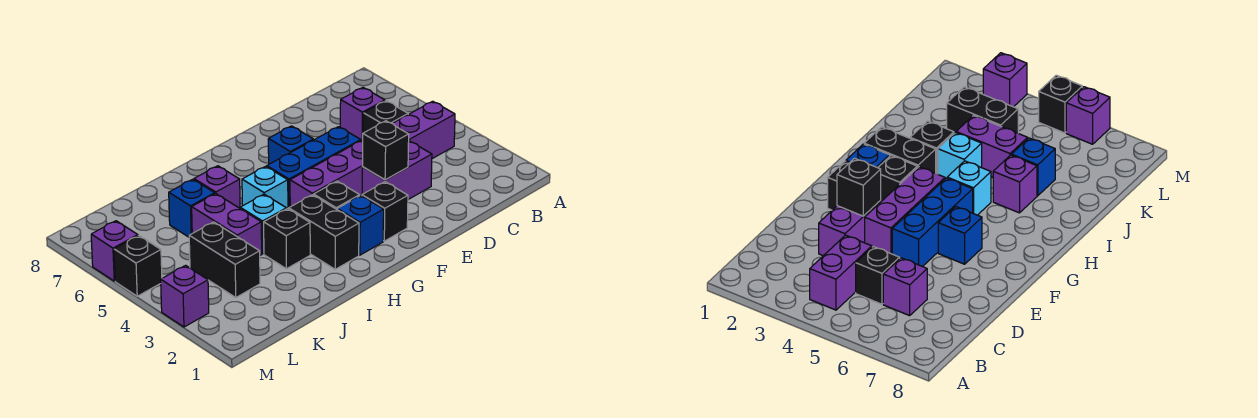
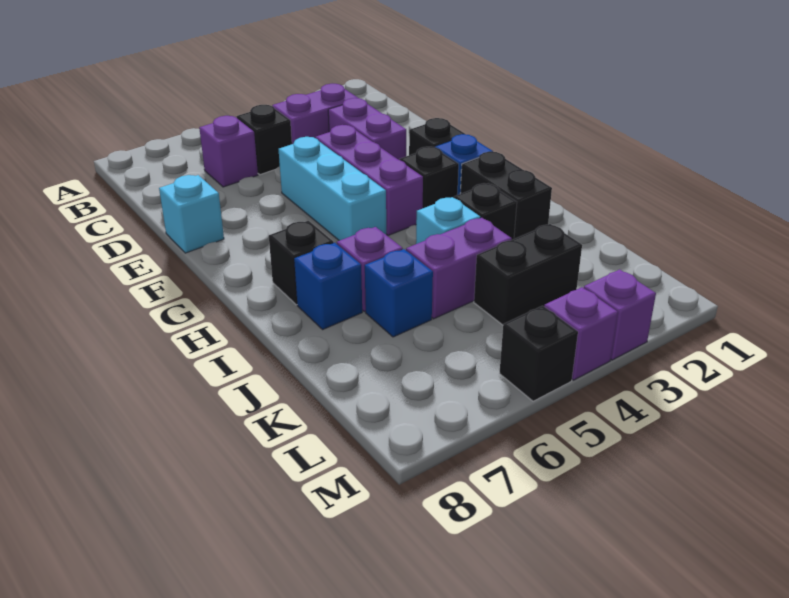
purple 1x2 brick [393,101,455,159] -> purple 1x2 brick turned to [272,84,358,144]
black 1x1 brick [362,121,409,180] -> black 1x1 brick moved to [269,221,334,305]
blue 1x3 brick [267,127,361,209] -> cyan 1x3 brick [279,137,386,241]
blue 1x1 brick [268,126,313,164] -> blue 1x1 brick moved to [294,243,362,329]
black 1x2 brick [289,195,359,269] -> black 1x2 brick turned to [460,152,552,239]
cyan 1x1 brick [242,166,288,209] -> cyan 1x1 brick moved to [159,175,224,253]
purple 1x1 brick [91,221,138,281] -> purple 1x1 brick moved to [544,287,618,380]

